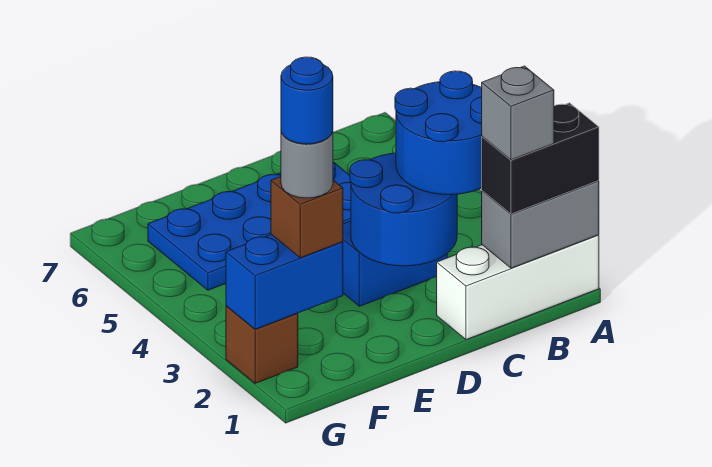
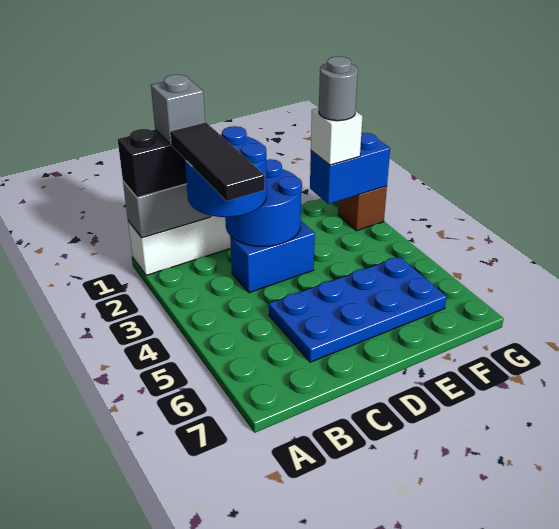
none -> black 1x3 tile [170,122,265,201]
brown 1x1 brick [271,177,343,258] -> white 1x1 brick [311,108,362,165]
blue 1x1 round brick [281,57,333,144] -> none

